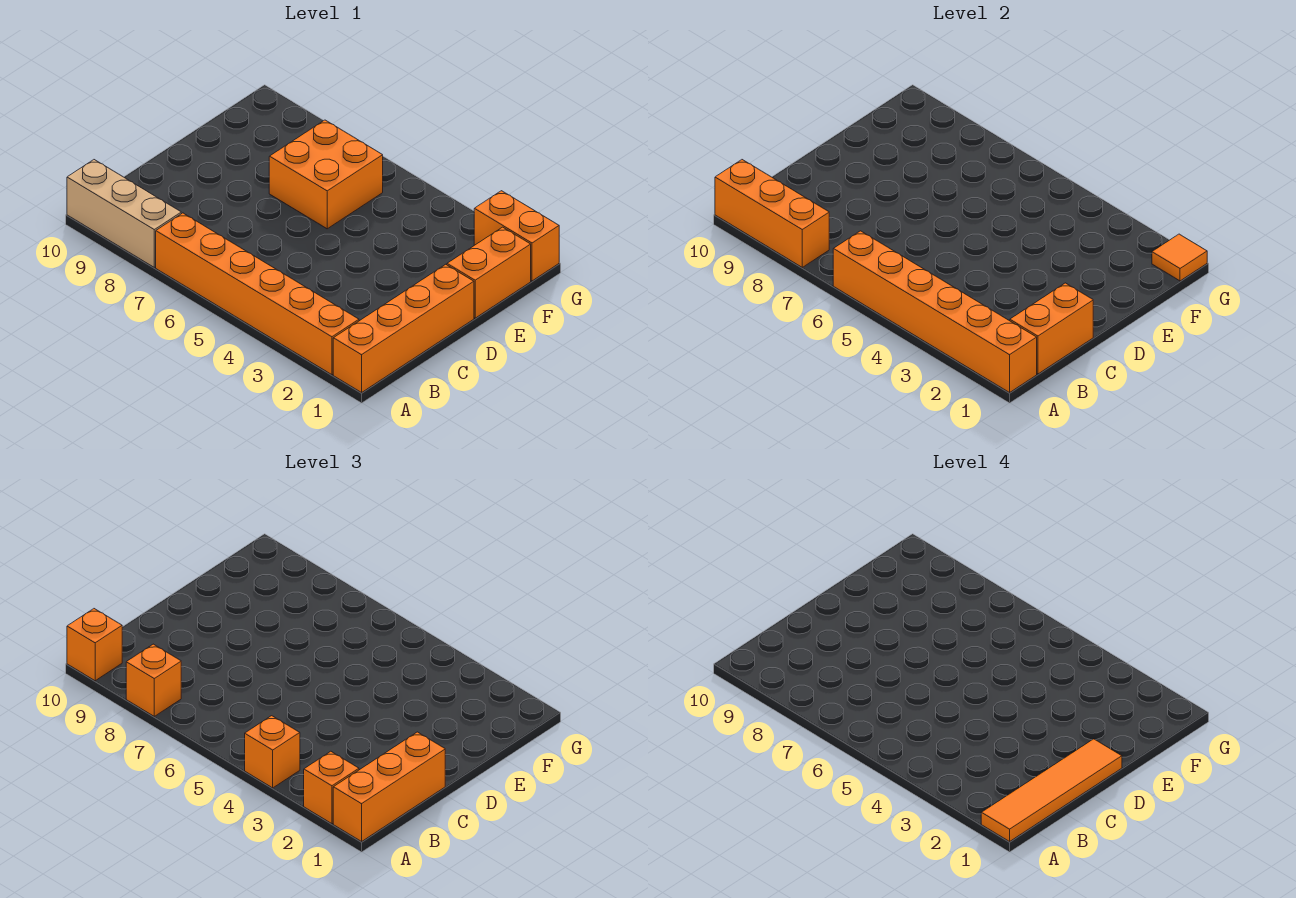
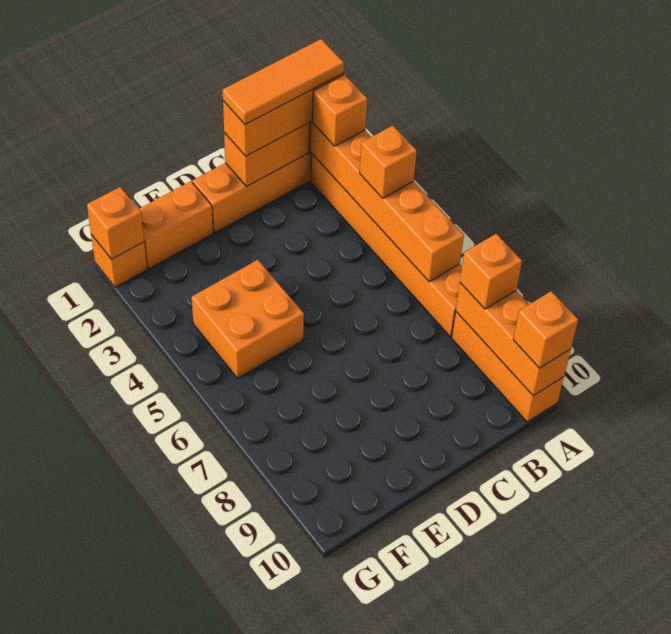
orange 1x4 tile [981,739,1122,841] -> orange 1x3 tile [223,39,344,124]
tan 1x3 brick [67,160,181,267] -> orange 1x3 brick [452,312,564,422]
orange 2x2 brick [269,120,383,229] -> orange 2x2 brick moved to [192,260,304,378]
orange 1x2 brick [474,191,559,281] -> orange 1x1 brick [91,235,147,287]
orange 1x1 tile [1152,234,1207,281] -> orange 1x1 brick [87,187,144,259]

